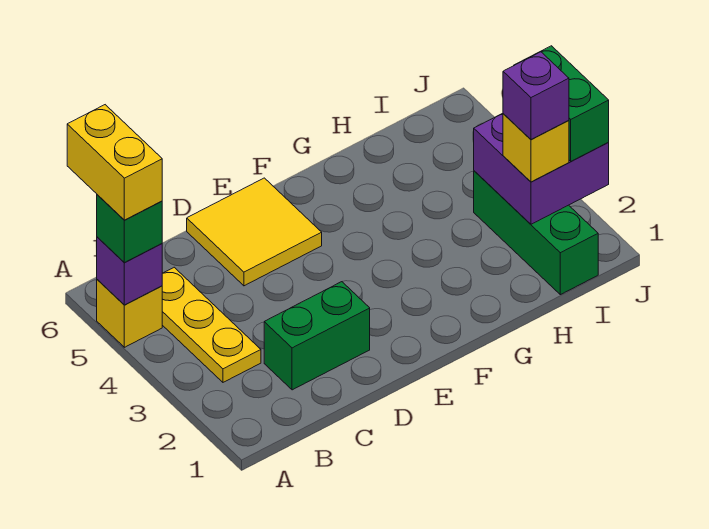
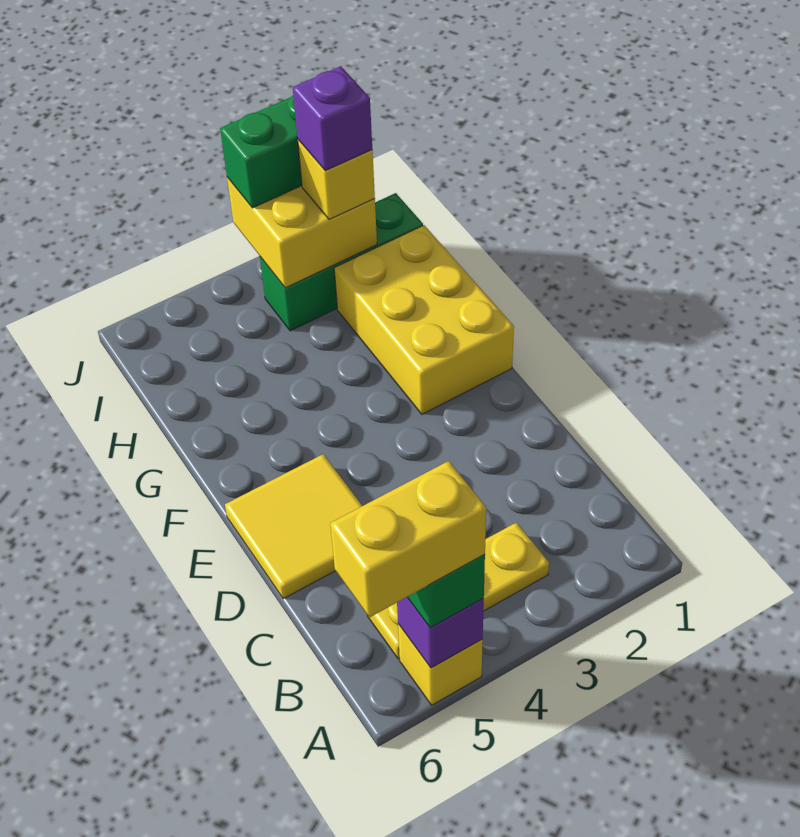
green 1x2 brick [264,282,370,390] -> none
none -> yellow 2x3 brick [334,225,514,414]
purple 2x2 brick [474,113,609,224] -> yellow 2x2 brick [227,177,377,288]

